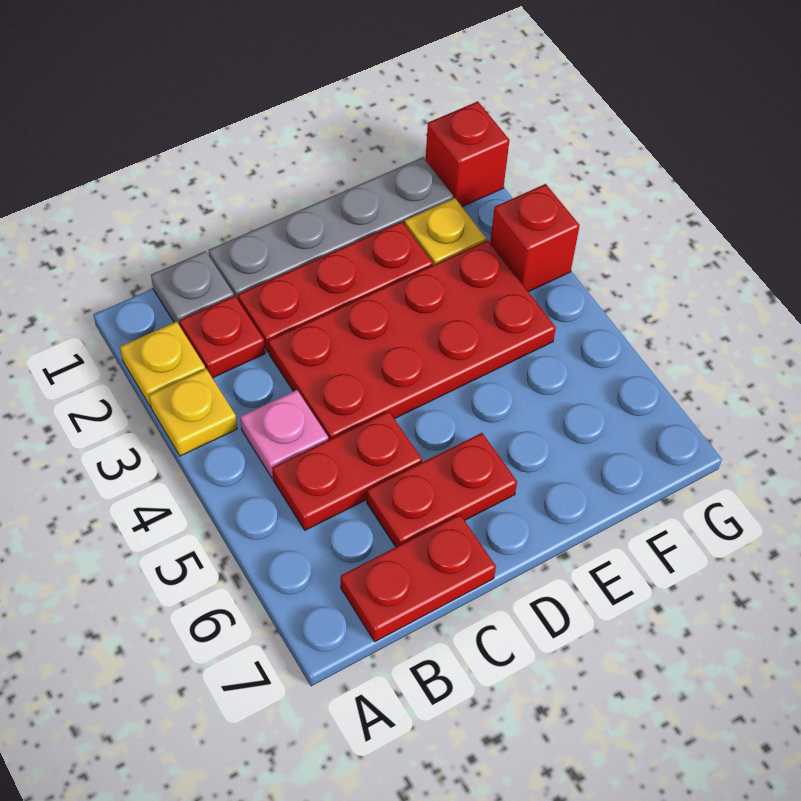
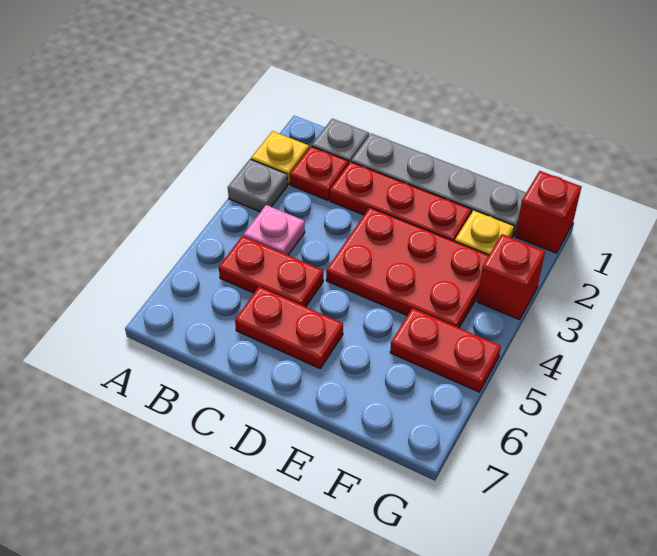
yellow 1x1 plate [149,369,237,456] -> grey 1x1 plate [228,159,287,212]
red 1x2 plate [341,515,496,642] -> red 1x2 plate moved to [390,308,501,392]
red 2x4 plate [268,240,556,440] -> red 2x3 plate [326,208,489,328]

